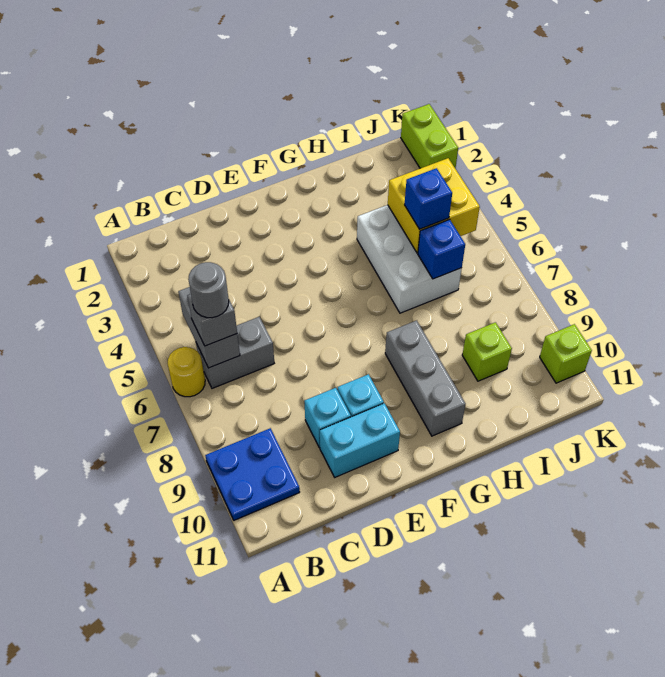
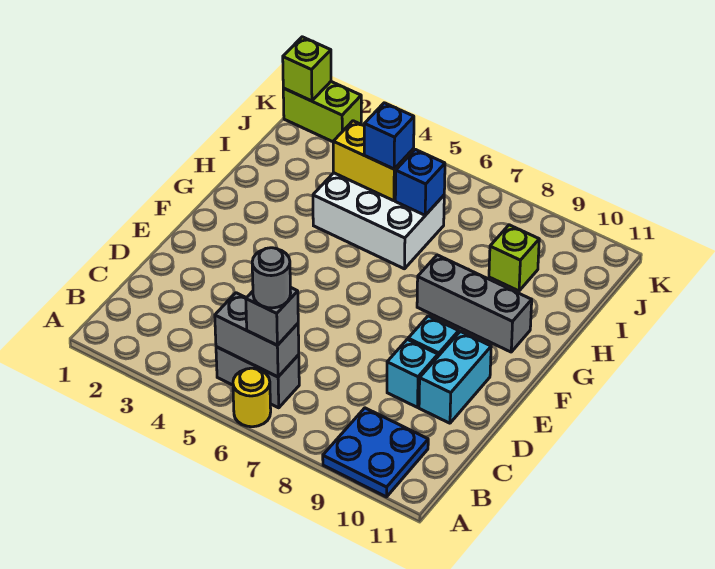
grey 1x2 brick [196,317,274,388] -> grey 1x2 brick turned to [216,347,299,408]
yellow 2x2 brick [388,158,480,253] -> yellow 1x2 brick [333,121,414,201]
lime 1x1 brick [540,324,592,383] -> lime 1x1 brick moved to [283,37,331,101]

